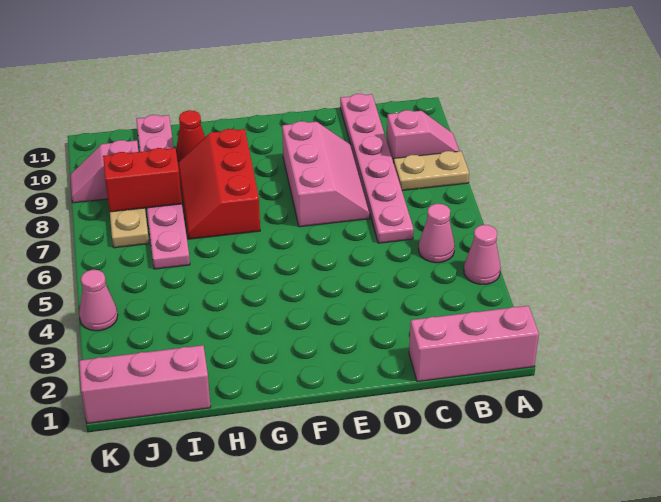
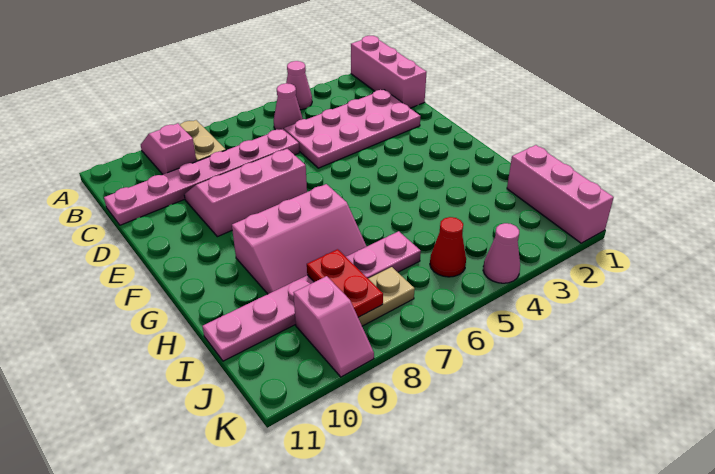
none -> pink 2x4 plate [284,90,421,168]
red 2x3 slope [178,129,260,239] -> pink 2x3 slope [232,184,367,294]
red 1x1 cone [176,110,205,161] -> red 1x1 cone moved to [430,217,466,277]
red 1x2 brick [103,148,182,212] -> red 1x2 plate [307,249,383,317]

